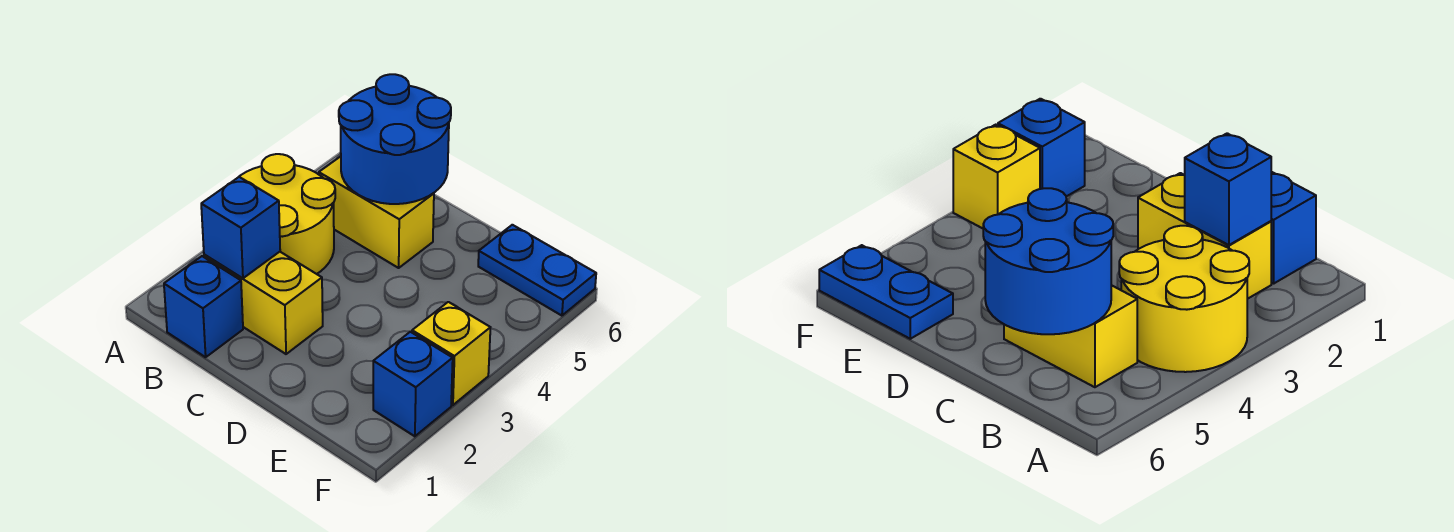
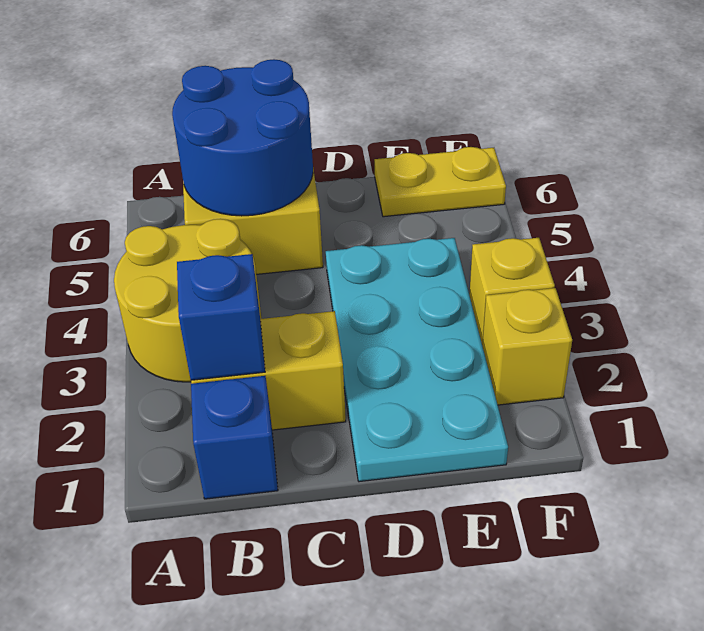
none -> cyan 2x4 plate [326,238,508,482]
blue 1x2 plate [478,225,596,316] -> yellow 1x2 plate [375,147,506,217]
blue 1x1 brick [373,332,453,436] -> yellow 1x1 brick [482,288,572,405]

